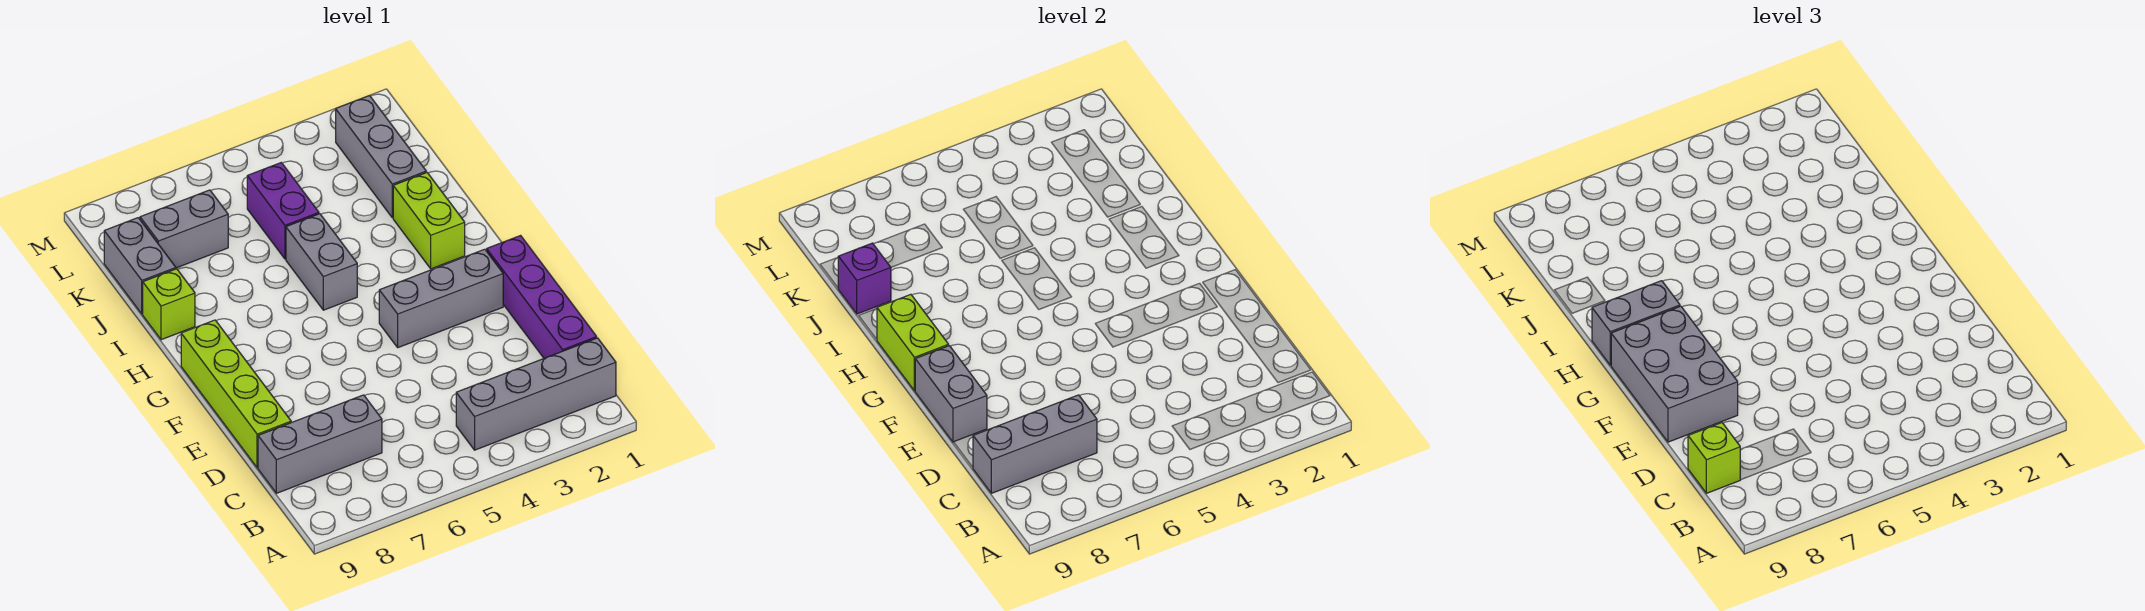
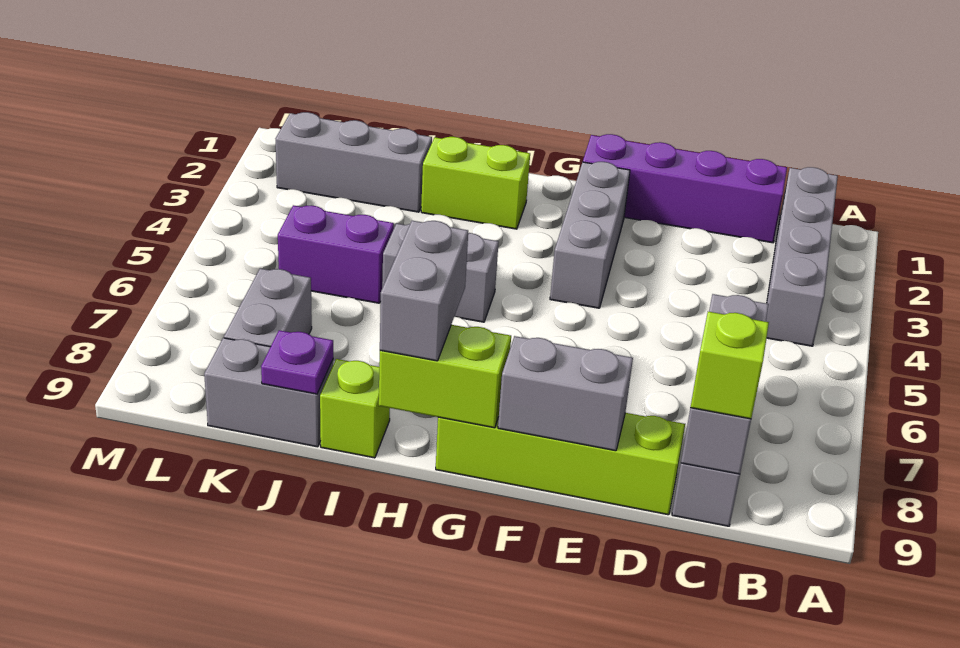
grey 2x3 brick [1611,306,1738,442] -> none
purple 1x1 brick [838,243,891,314] -> purple 1x1 plate [261,330,333,394]

